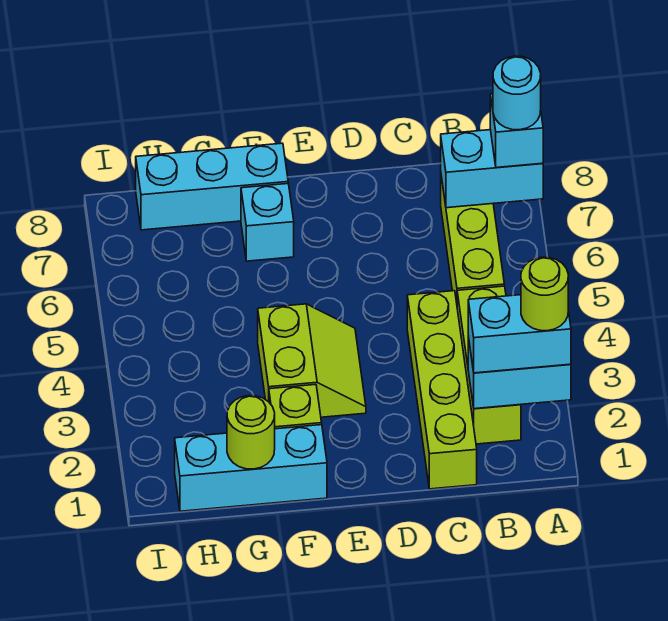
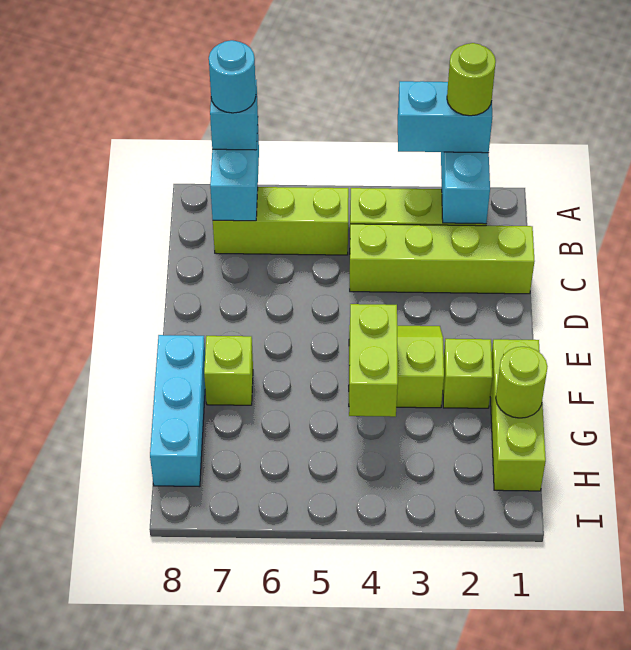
cyan 1x2 brick [468,295,571,373] -> cyan 1x2 brick turned to [398,81,492,153]
cyan 1x3 brick [175,425,327,511] -> lime 1x3 brick [490,339,546,491]
none -> lime 1x2 brick [349,304,398,417]
cyan 1x1 brick [241,184,294,261] -> lime 1x1 brick [204,336,253,405]

